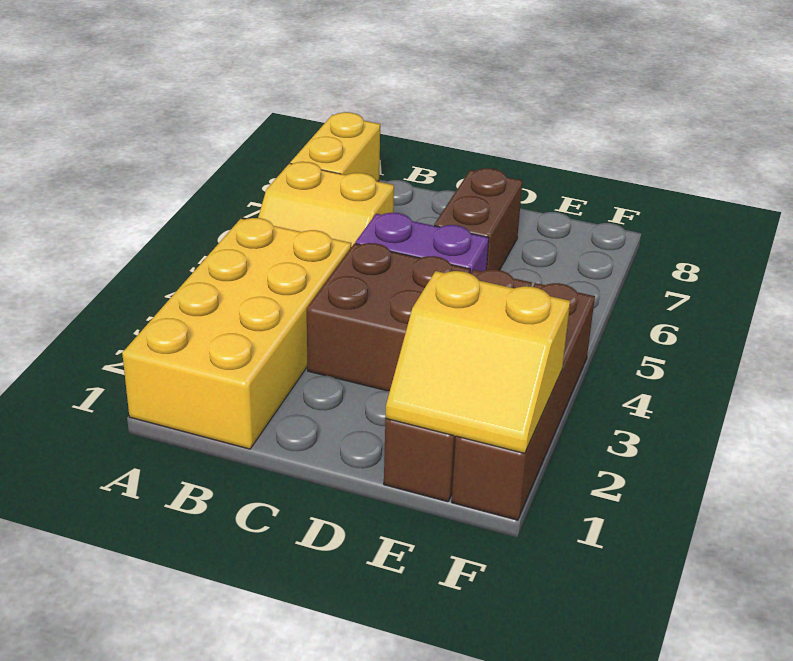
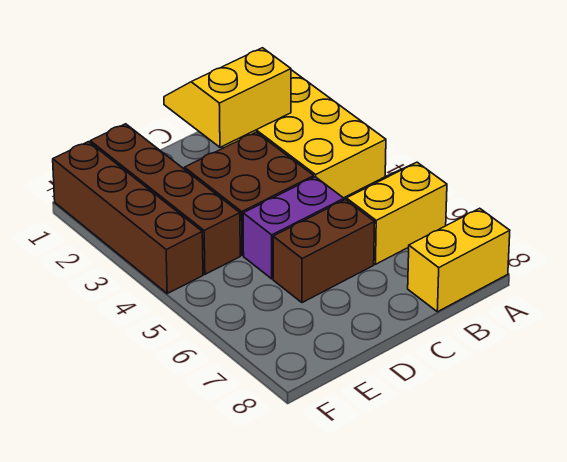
yellow 1x2 brick [290,112,380,181] -> yellow 1x2 brick turned to [408,208,510,312]
brown 1x2 brick [434,168,522,270] -> brown 1x2 brick turned to [273,200,375,303]
yellow 2x2 slope [386,271,570,453] -> yellow 2x2 slope moved to [164,48,291,147]

